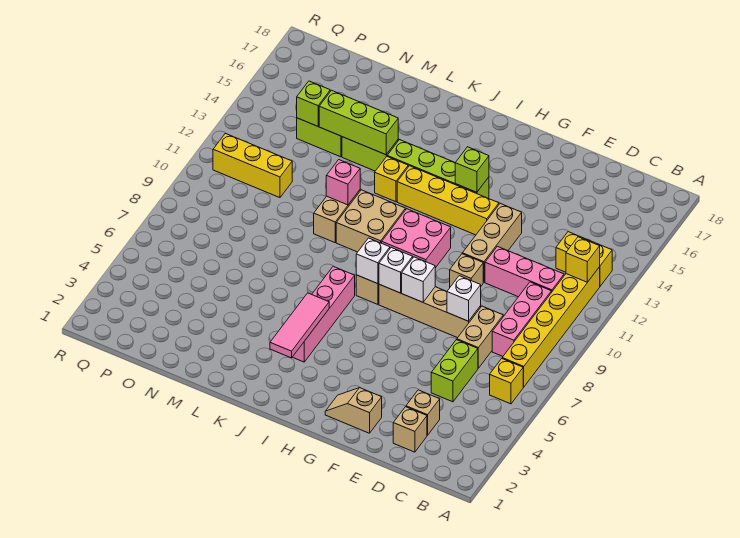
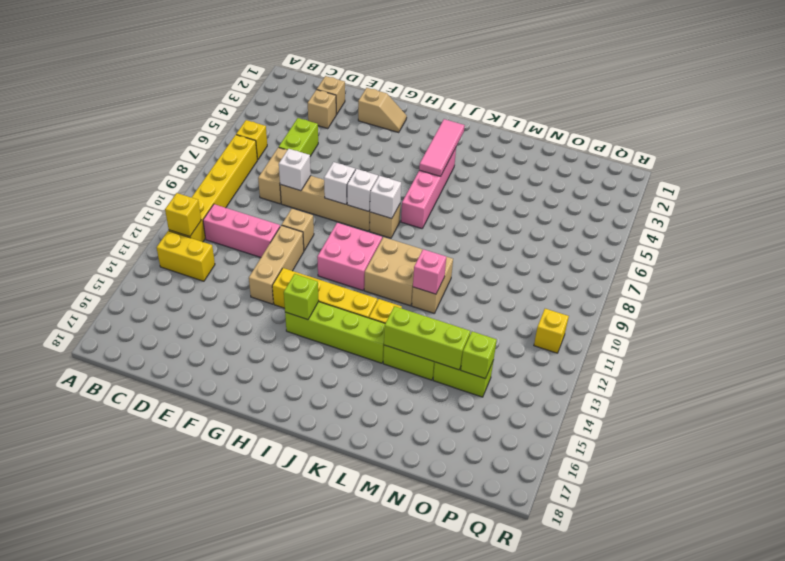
pink 1x3 brick [492,282,551,356] -> none
yellow 1x3 brick [213,133,292,198] -> yellow 1x1 brick [534,309,569,353]

